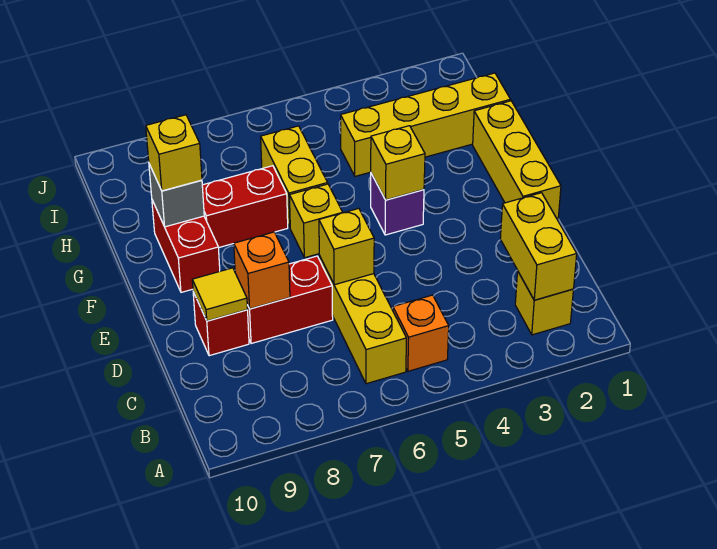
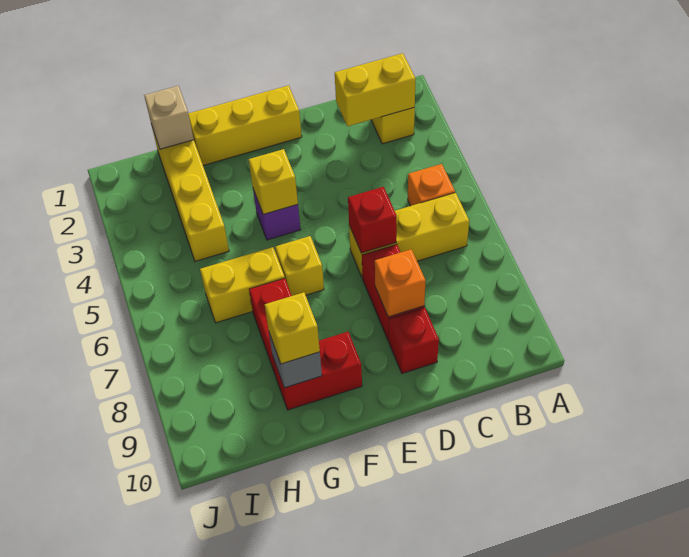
yellow 1x1 brick [319,208,374,285] -> red 1x1 brick [348,187,397,253]
yellow 1x1 tile [192,268,248,321] -> none
none -> tan 1x1 brick [144,86,194,149]

